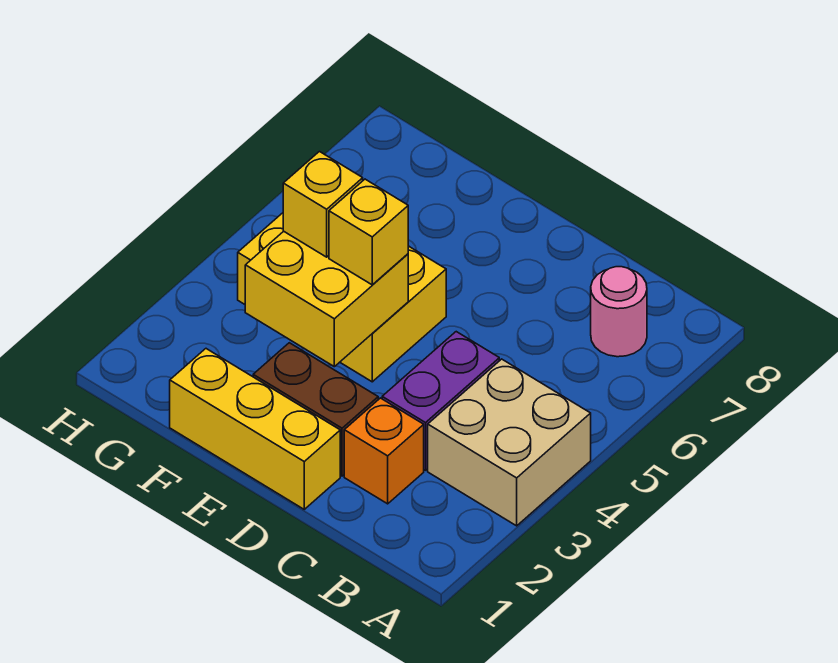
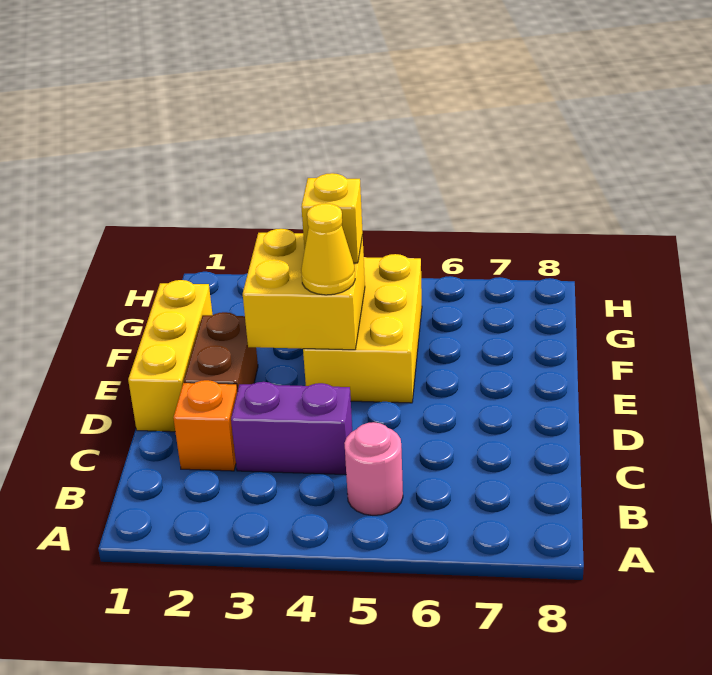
tan 2x2 brick [428,359,591,526] -> none
pink 1x1 round brick [591,267,647,357] -> pink 1x1 round brick moved to [344,422,403,515]
yellow 1x1 brick [329,179,408,285] -> yellow 1x1 cone [301,203,355,295]

